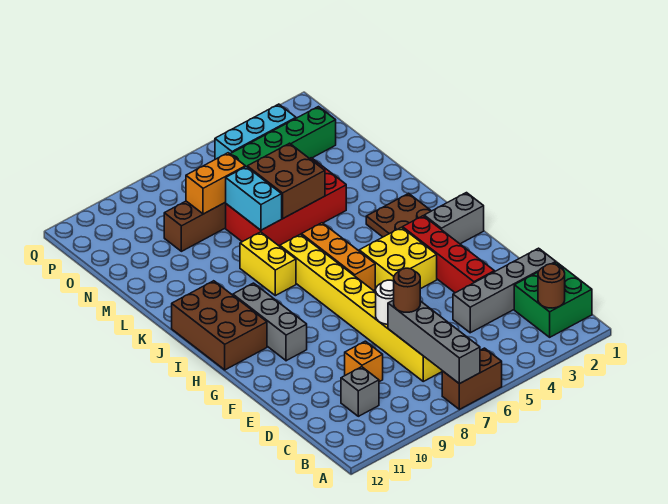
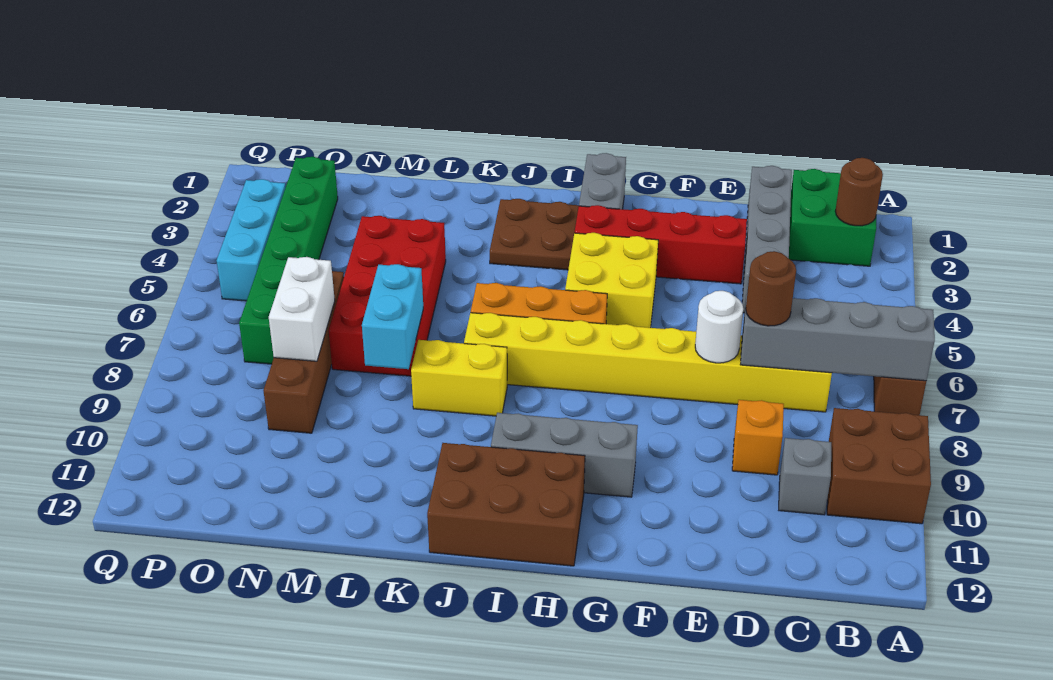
brown 2x2 brick [247,143,325,218] -> brown 2x2 brick moved to [827,408,931,524]
cyan 1x2 brick [226,167,282,230] -> cyan 1x2 brick turned to [362,264,423,369]
orange 1x2 brick [186,153,245,214] -> white 1x2 brick [269,257,335,361]

